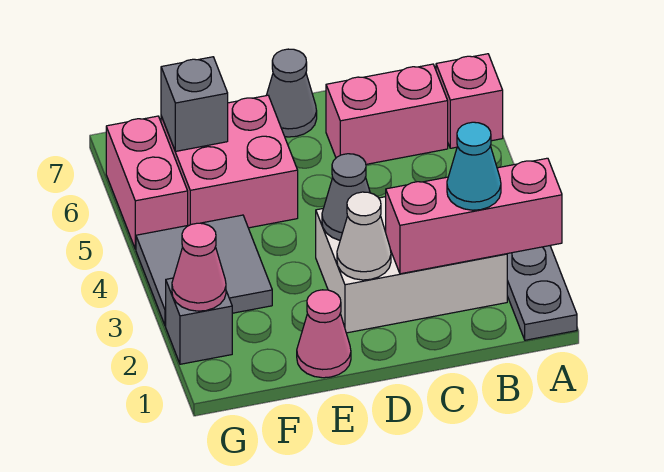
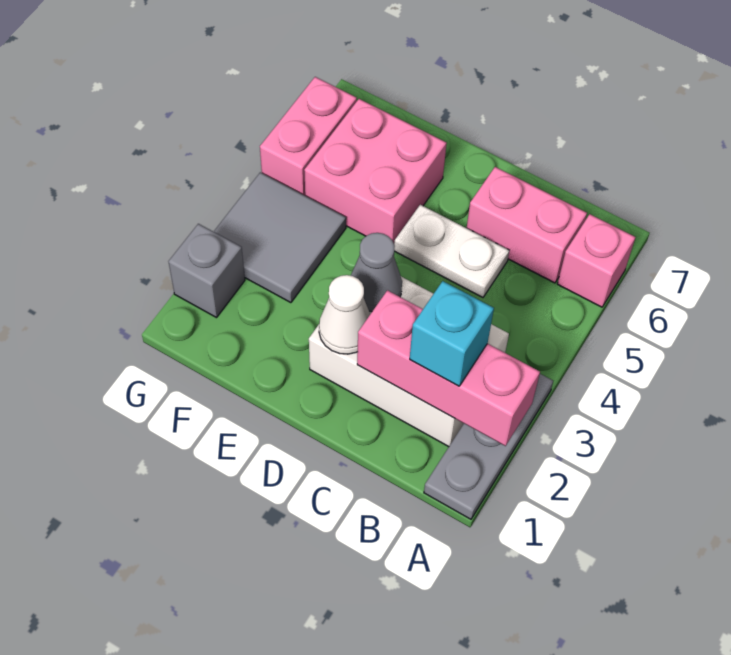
cyan 1x1 cone [447,122,501,210] -> cyan 1x1 brick [410,281,494,386]
none -> white 1x2 plate [394,205,509,297]
grey 1x1 cone [266,49,317,137] -> none
pink 1x1 cone [297,290,351,378] -> none
grey 1x1 brick [161,57,228,151] -> none
pink 1x1 cone [172,223,226,311] -> none

